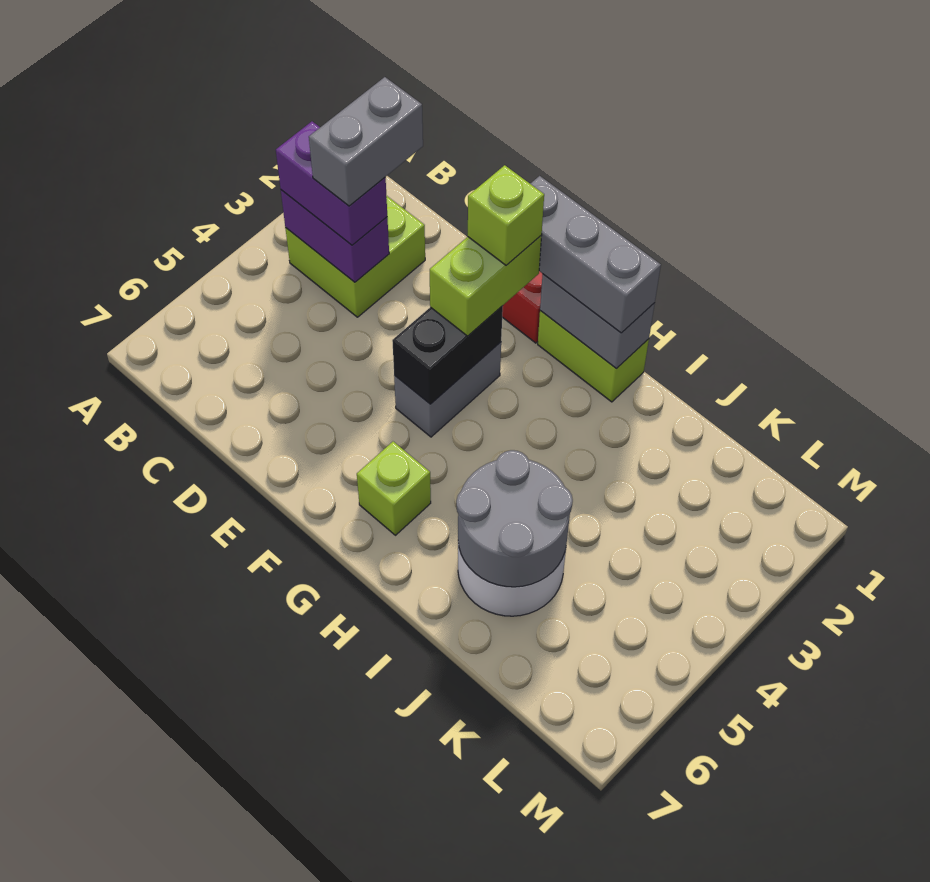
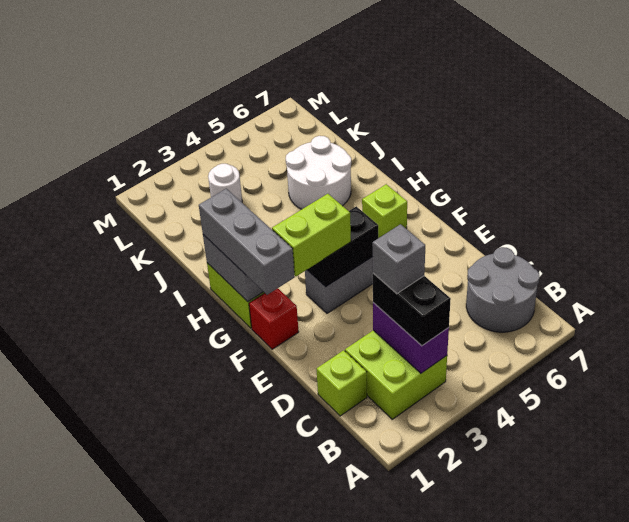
purple 1x2 brick [276,121,387,245] -> black 1x2 brick [373,273,451,346]
grey 1x2 brick [309,77,423,206] -> grey 1x1 brick [372,224,425,294]
lime 1x1 brick [468,165,544,265] -> lime 1x1 brick moved to [317,350,367,416]
grey 2x2 round brick [456,450,573,587] -> grey 2x2 round brick moved to [466,247,539,332]
none -> white 1x1 round brick [208,164,242,202]

